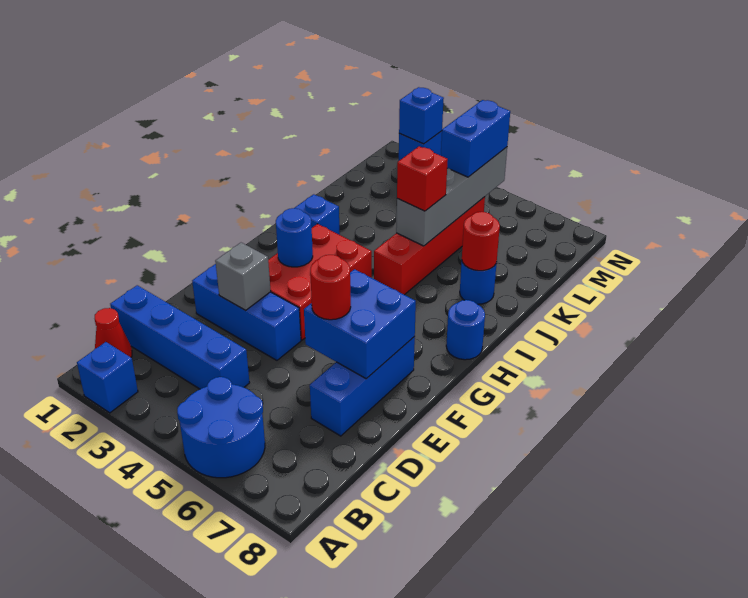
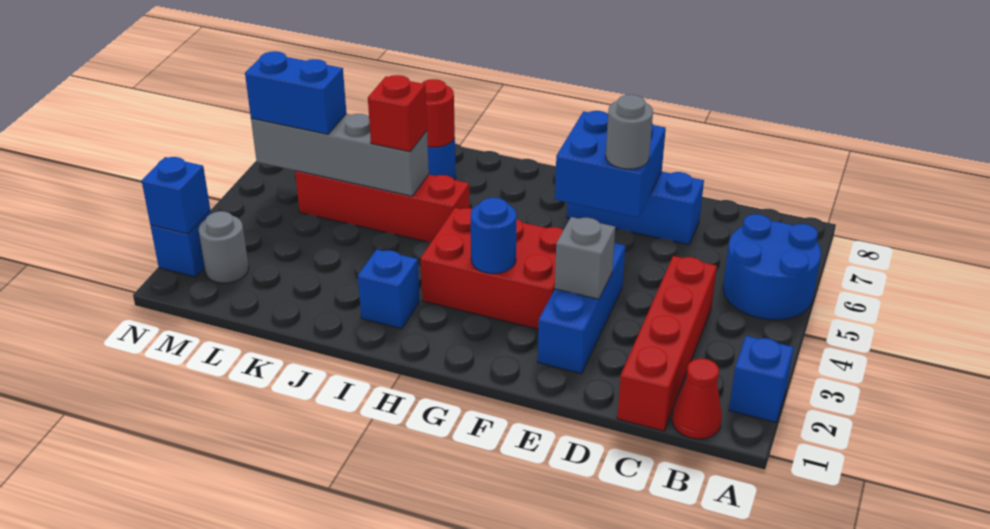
blue 1x4 brick [110,285,250,389] -> red 1x4 brick [617,256,717,431]
red 1x1 round brick [310,255,351,320] -> grey 1x1 round brick [606,95,653,169]
blue 1x1 round brick [446,300,485,360] -> none
none -> grey 1x1 round brick [199,211,248,283]

